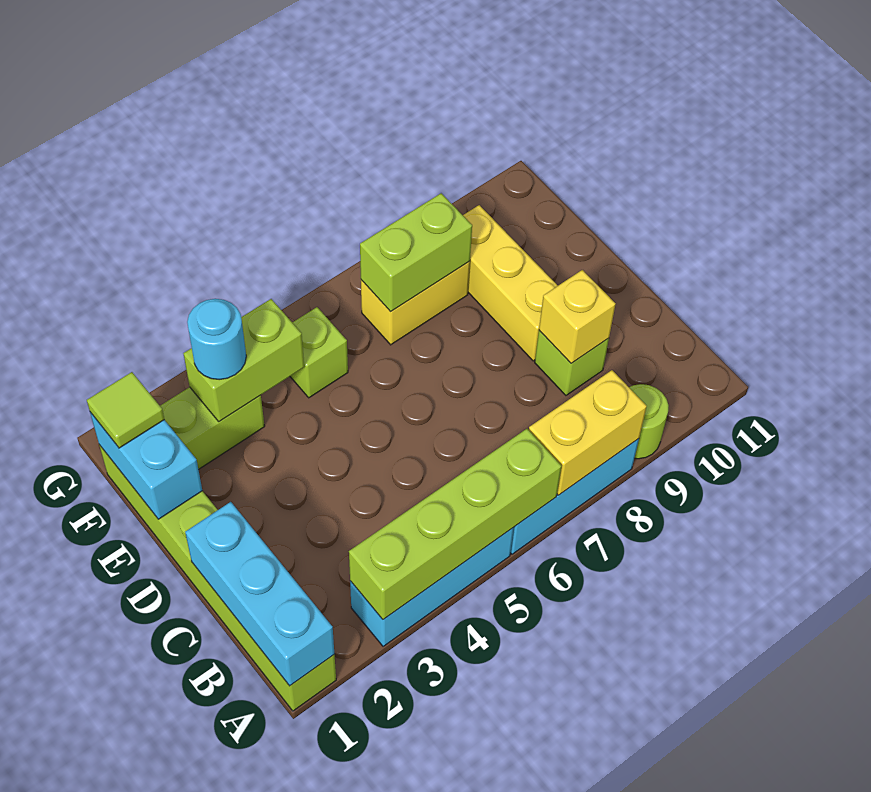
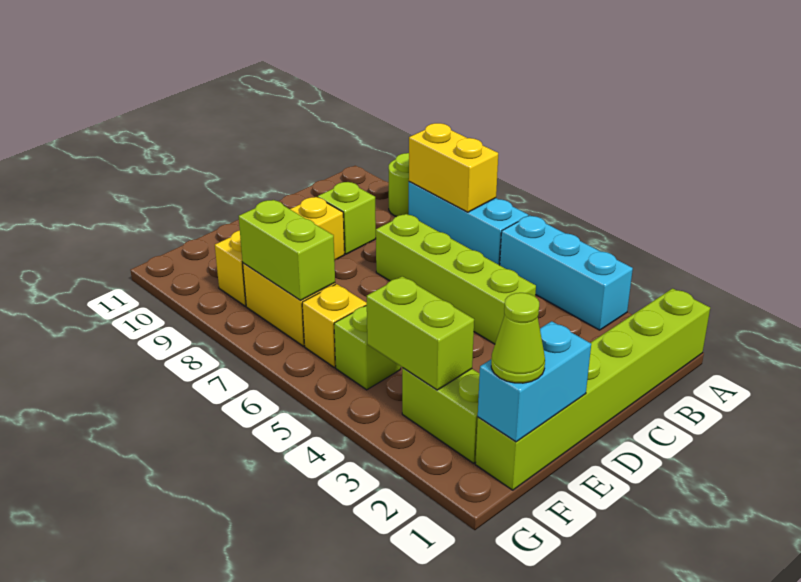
cyan 1x3 brick [185,502,334,686] -> none
lime 1x4 brick [349,429,562,620] -> lime 1x4 brick moved to [376,214,536,344]
yellow 1x1 brick [539,270,616,363] -> yellow 1x1 brick moved to [302,284,367,367]
lime 1x1 tile [87,372,164,448] -> lime 1x1 cone [491,293,545,383]
cyan 1x1 round brick [187,299,246,380] -> none

